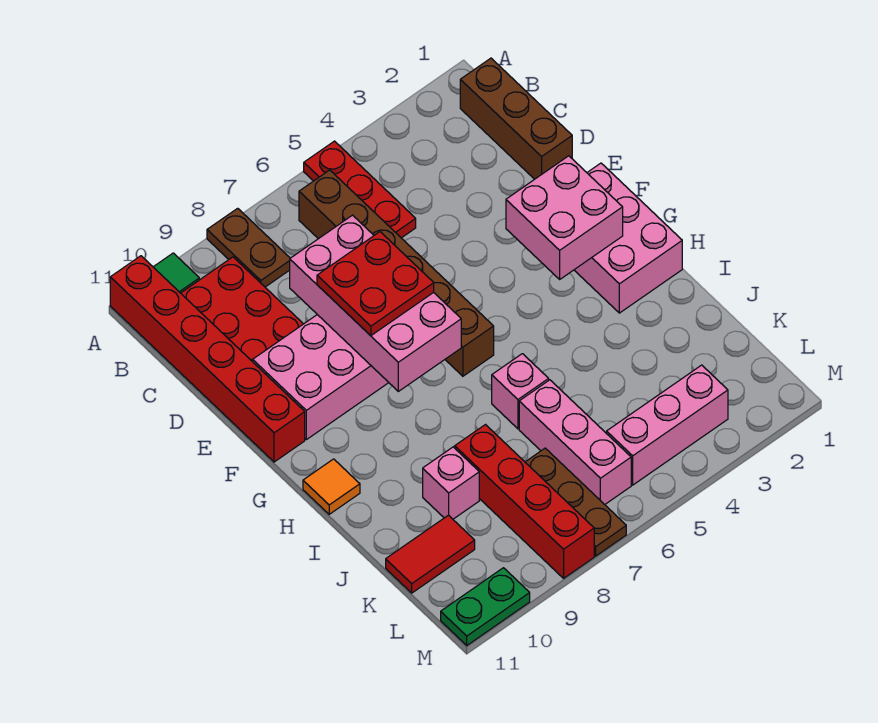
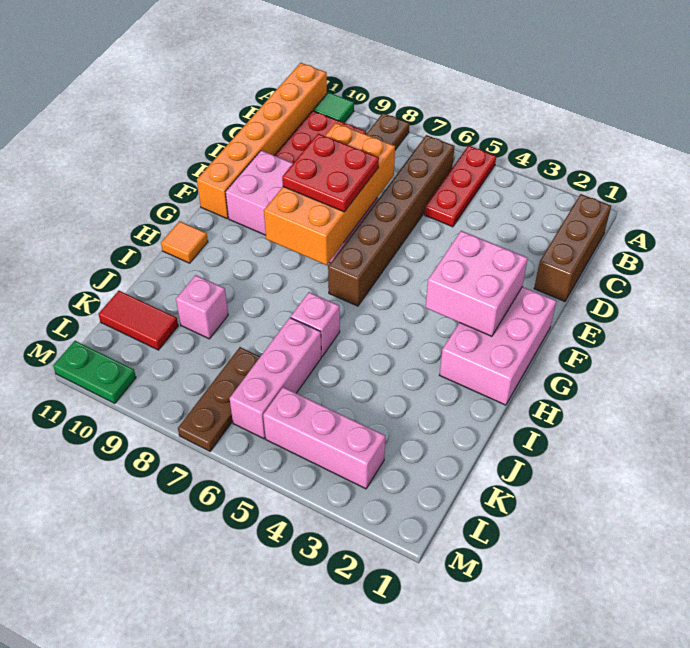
red 1x6 brick [110,256,305,462] -> orange 1x6 brick [197,63,327,218]
pink 2x4 brick [290,215,461,391] -> orange 2x4 brick [264,123,395,265]
red 1x4 brick [455,425,594,578] -> none

